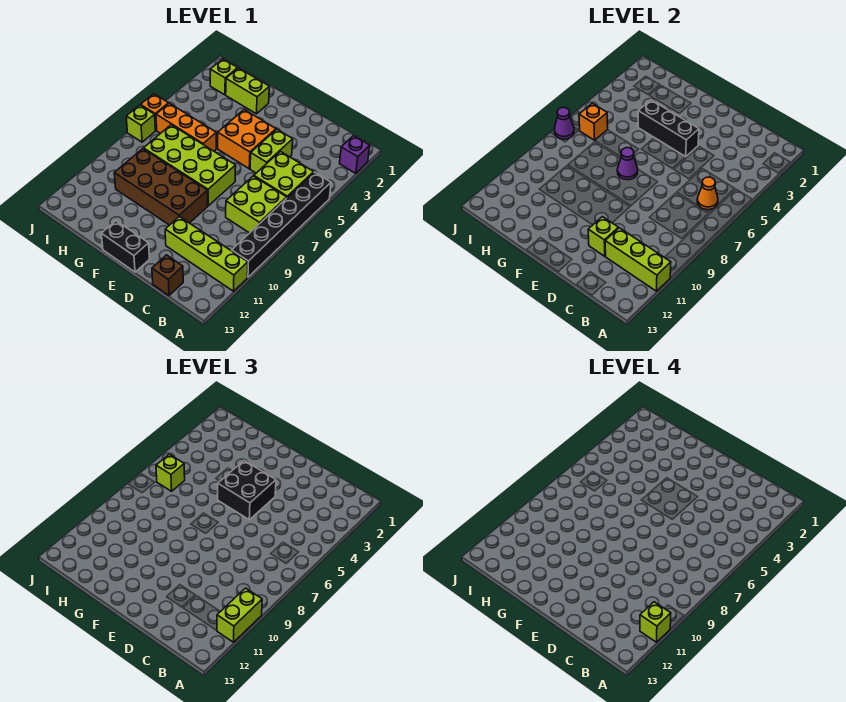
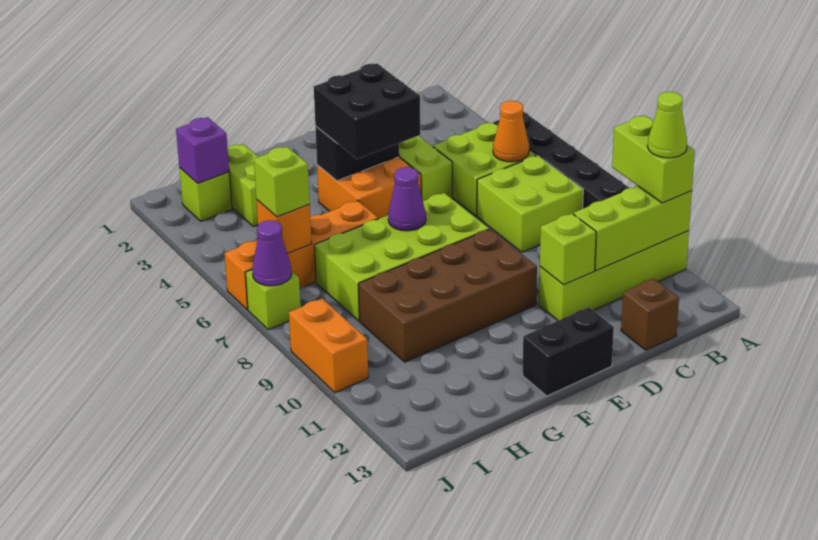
purple 1x1 brick [340,136,370,173] -> purple 1x1 brick moved to [176,117,229,183]
lime 1x1 brick [640,602,671,642] -> lime 1x1 cone [648,92,687,158]
black 1x3 brick [638,100,699,157] -> black 1x2 brick [315,126,399,181]
lime 1x2 brick [226,68,269,114] -> lime 1x2 brick turned to [228,144,258,226]
none -> orange 1x2 brick [289,299,368,393]

